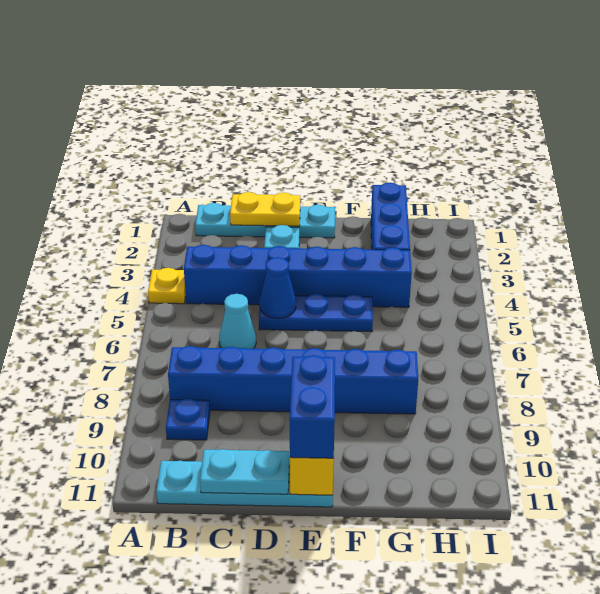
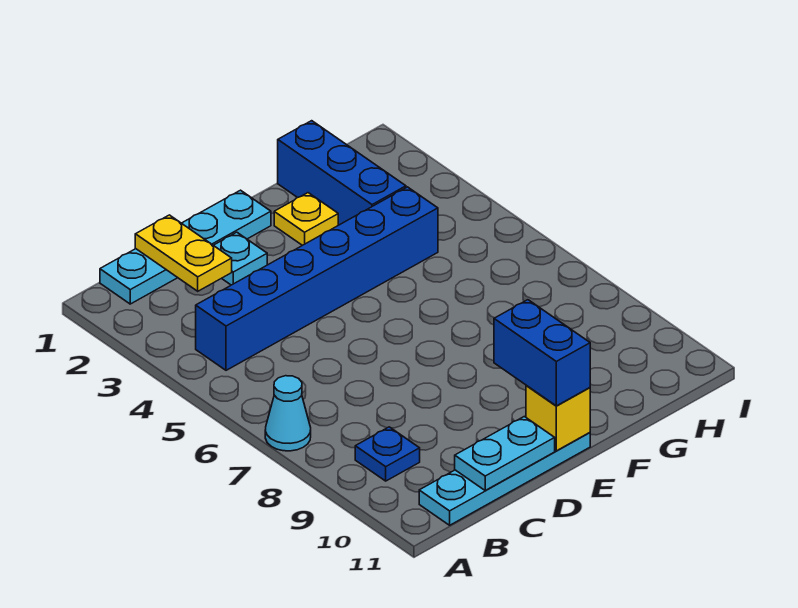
yellow 1x1 plate [148,268,186,304] -> yellow 1x1 plate moved to [274,193,338,245]
blue 1x6 brick [168,346,418,414] -> none
yellow 1x2 plate [230,192,300,226] -> yellow 1x2 plate turned to [135,215,232,291]
cyan 1x1 cone [219,294,256,349] -> cyan 1x1 cone moved to [265,376,311,451]
blue 1x3 plate [259,294,373,332] -> none
blue 1x1 cone [260,257,296,318] -> none

